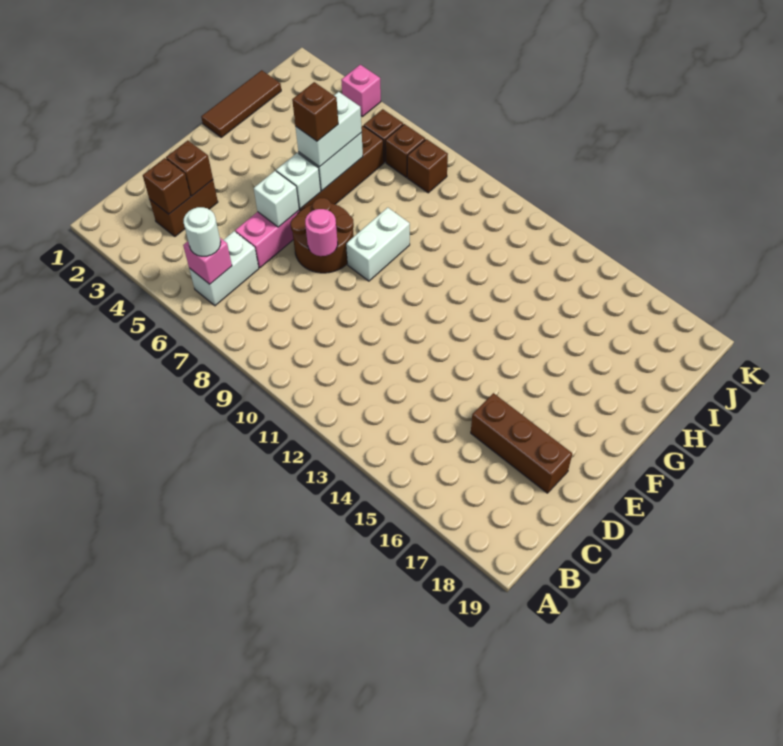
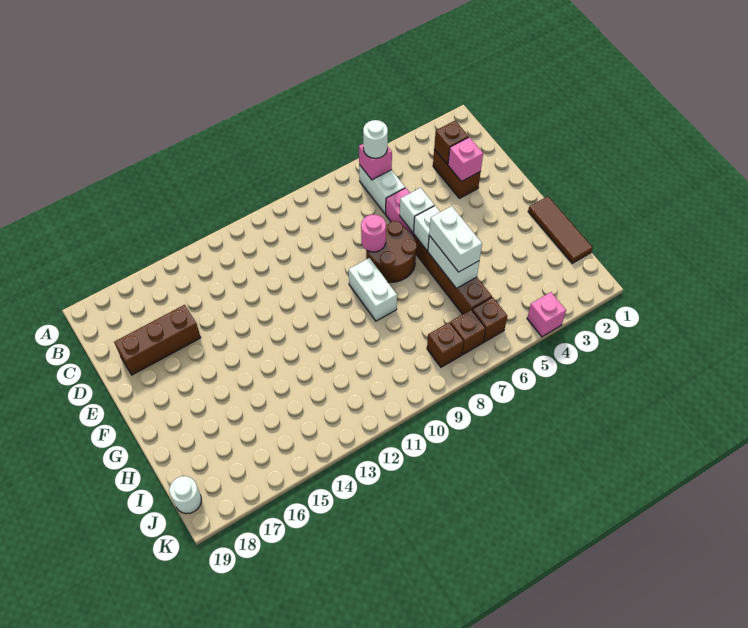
brown 1x1 brick [166,141,213,196] -> pink 1x1 brick [448,137,483,181]
brown 1x1 brick [292,82,338,141] -> none
none -> white 1x1 round brick [169,476,201,514]

